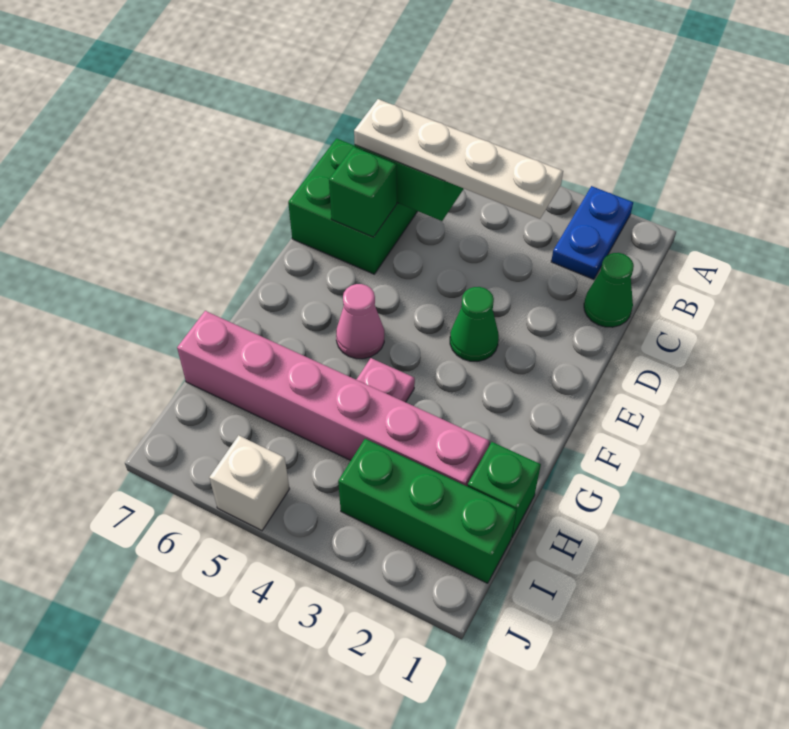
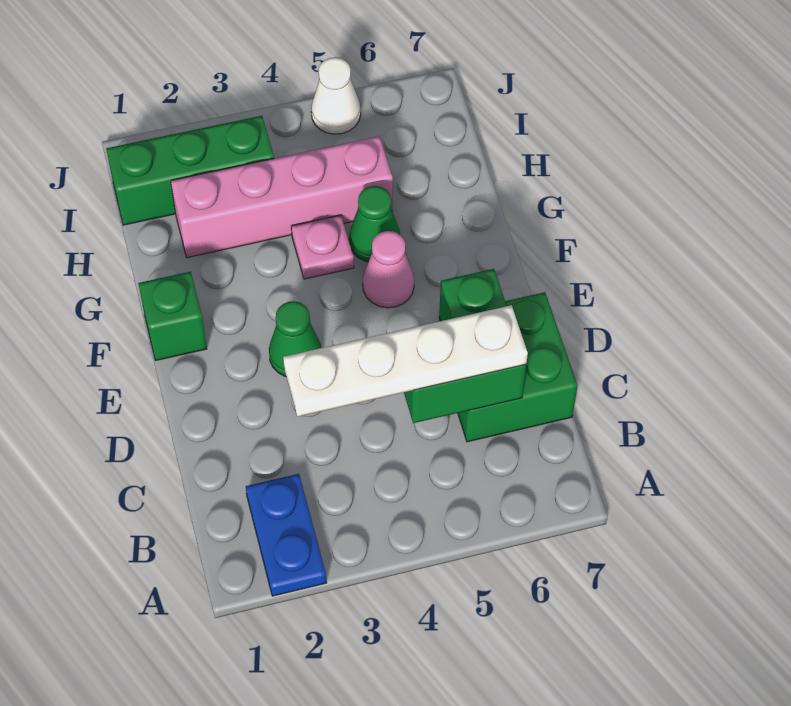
green 1x1 cone [584,253,634,327] -> green 1x1 cone moved to [349,186,400,262]
green 1x1 brick [467,442,541,537] -> green 1x1 brick moved to [138,272,207,360]
pink 1x6 brick [177,311,489,486] -> pink 1x4 brick [171,136,393,258]
white 1x1 brick [209,435,289,531] -> white 1x1 cone [311,57,361,134]

